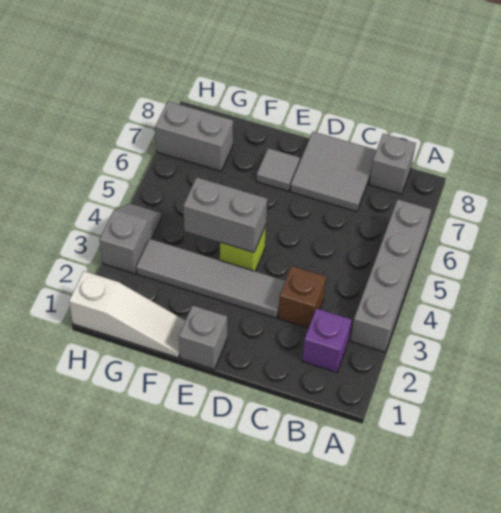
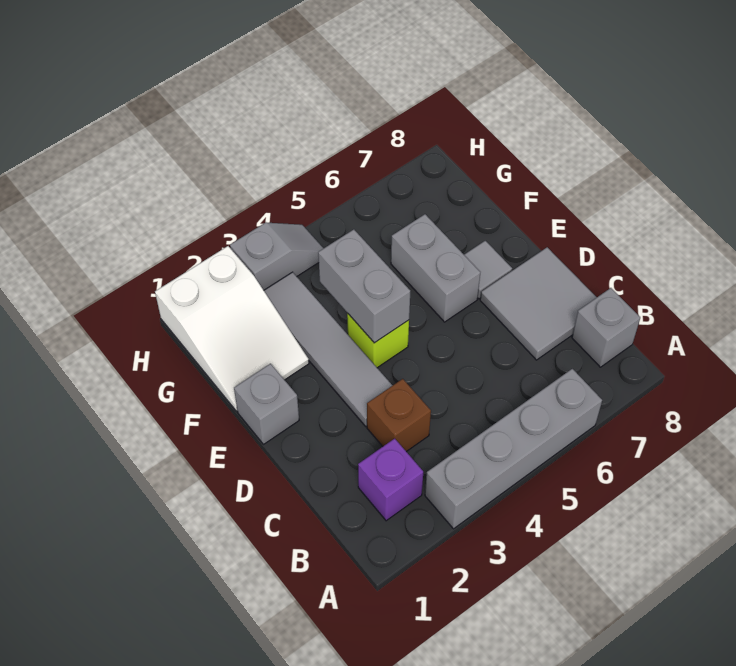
white 1x3 slope [69,271,186,358] -> white 2x3 slope [155,246,309,411]
grey 1x2 brick [155,101,233,171] -> grey 1x2 brick moved to [391,214,480,322]

